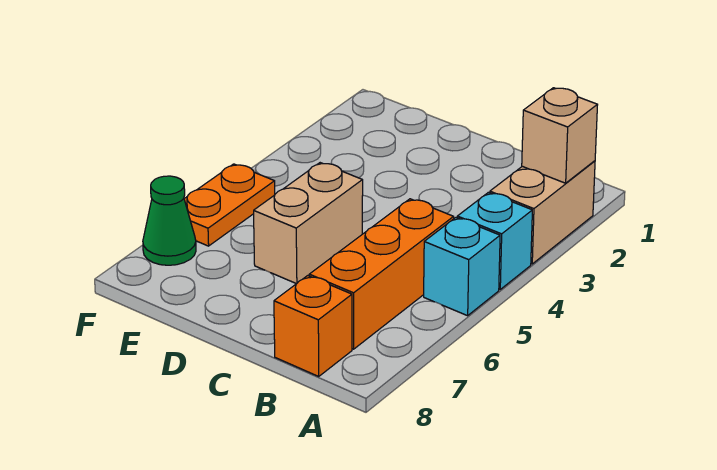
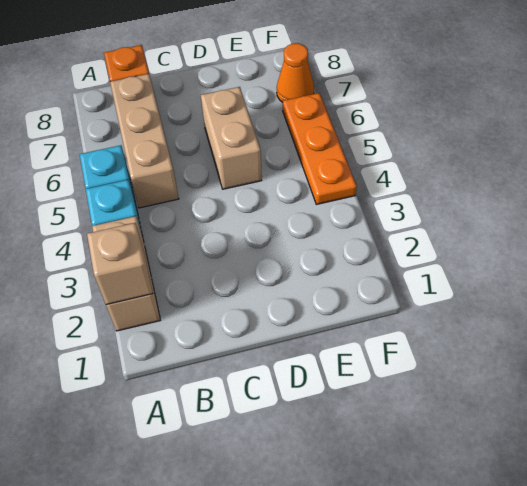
orange 1x3 brick [309,199,454,349] -> tan 1x3 brick [110,74,179,208]
orange 1x2 plate [184,164,275,246] -> orange 1x3 plate [283,93,357,204]
green 1x1 cone [143,176,196,265] -> orange 1x1 cone [277,43,314,103]

